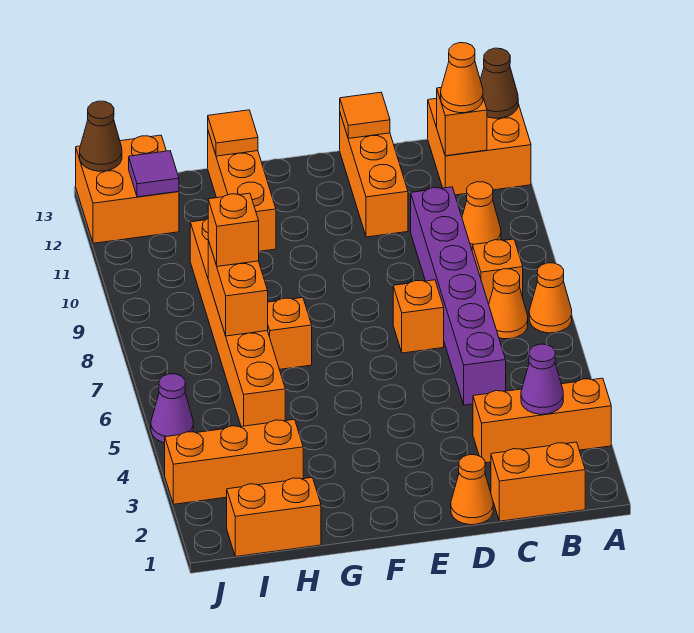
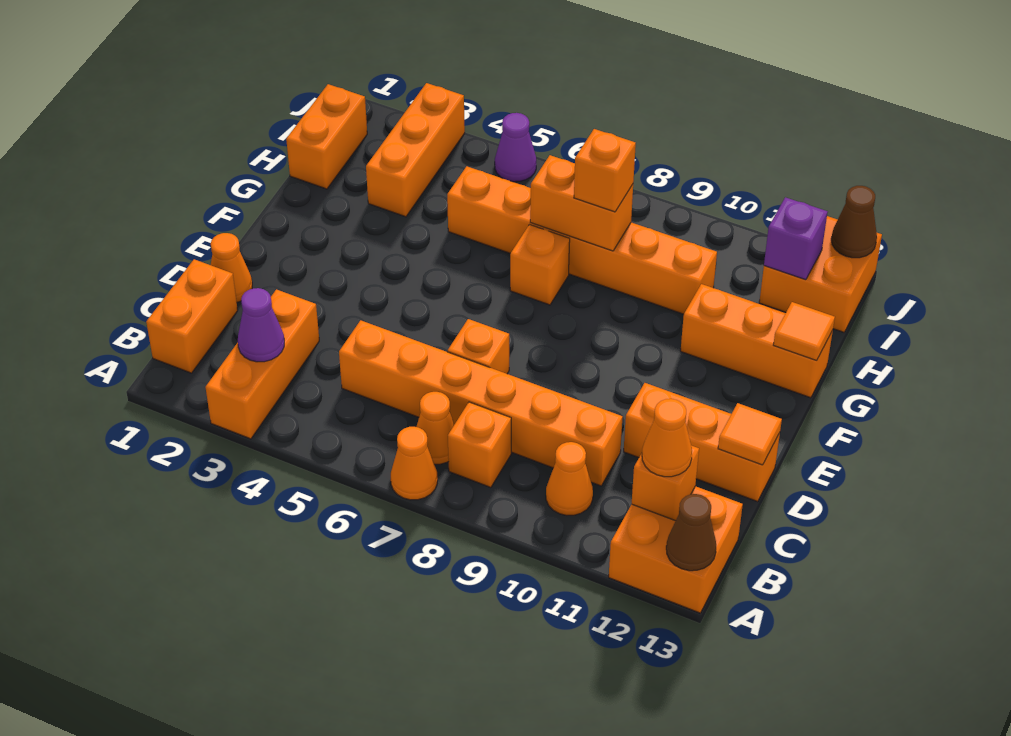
purple 1x6 brick [411,187,506,405] -> orange 1x6 brick [339,320,623,486]
purple 1x1 tile [129,151,179,197] -> purple 1x1 brick [764,197,828,280]

